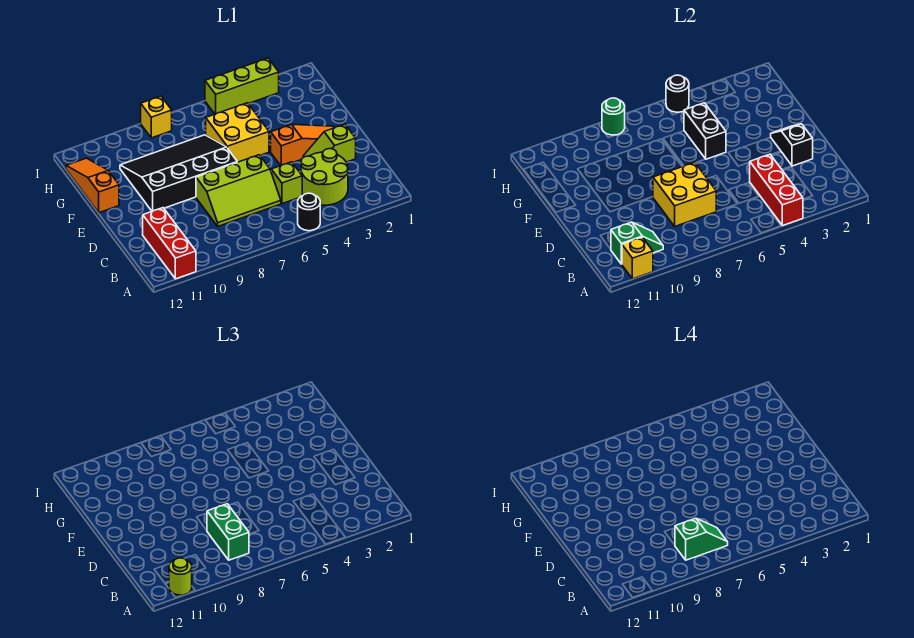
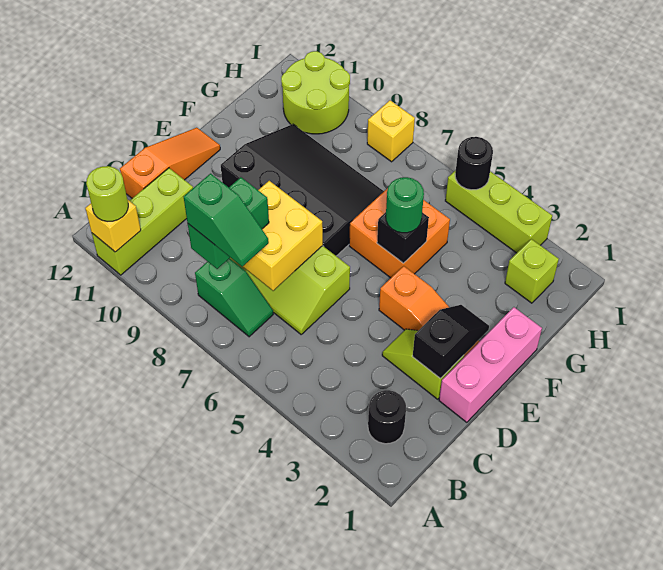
red 1x3 brick [750,154,803,226] -> none
black 1x1 round brick [298,193,320,231] -> black 1x1 round brick moved to [368,390,406,444]
red 1x3 brick [143,208,196,279] -> lime 1x3 brick [92,168,193,275]
lime 2x2 round brick [301,149,348,205] -> lime 2x2 round brick moved to [281,51,350,134]
green 1x2 slope [611,222,663,264] -> green 1x2 slope moved to [195,258,273,337]
lime 1x1 brick [271,162,302,204] -> lime 1x1 brick moved to [505,239,559,303]
none -> pink 1x3 brick [439,307,542,422]
yellow 2x2 brick [206,103,269,162] -> orange 2x2 brick [349,188,450,278]
black 1x2 brick [684,103,726,159] -> black 1x1 brick [377,212,429,263]
orange 1x3 slope [66,158,119,213] -> orange 1x3 slope moved to [120,128,220,198]
green 1x1 round brick [602,98,625,135] -> green 1x1 round brick moved to [386,177,424,233]

